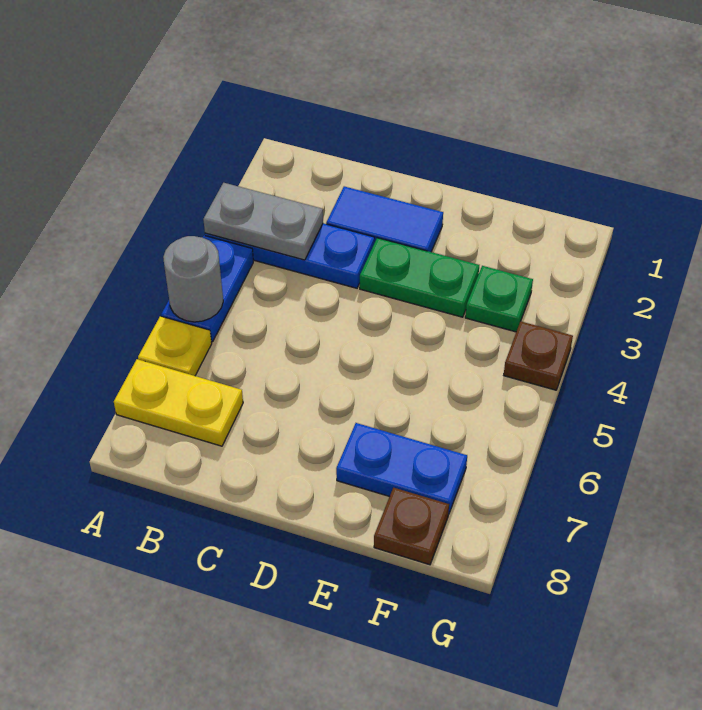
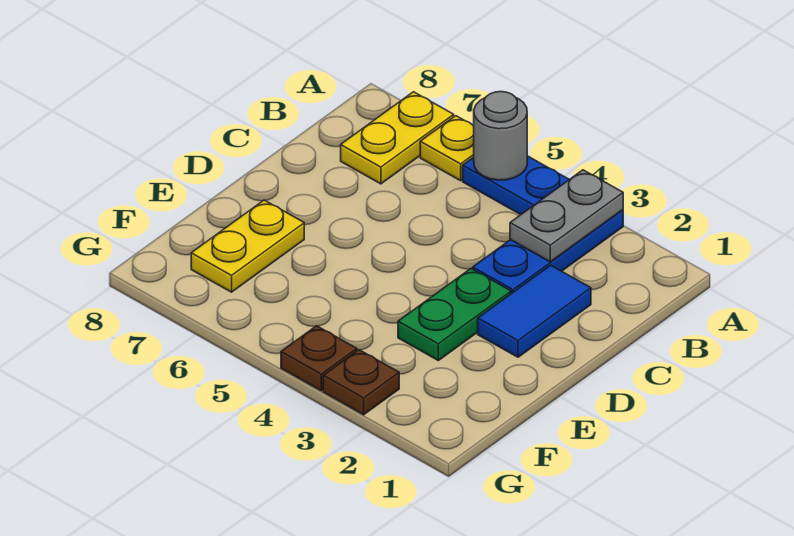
blue 1x2 plate [336,423,467,514] -> yellow 1x2 plate [191,200,304,292]
green 1x1 plate [465,266,533,332] -> none
brown 1x1 plate [374,488,449,565] -> brown 1x1 plate moved to [323,350,399,415]

